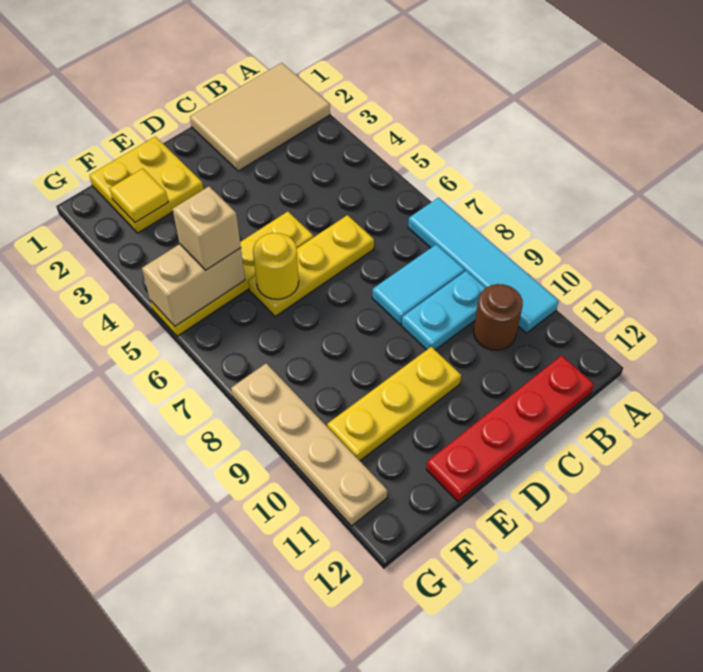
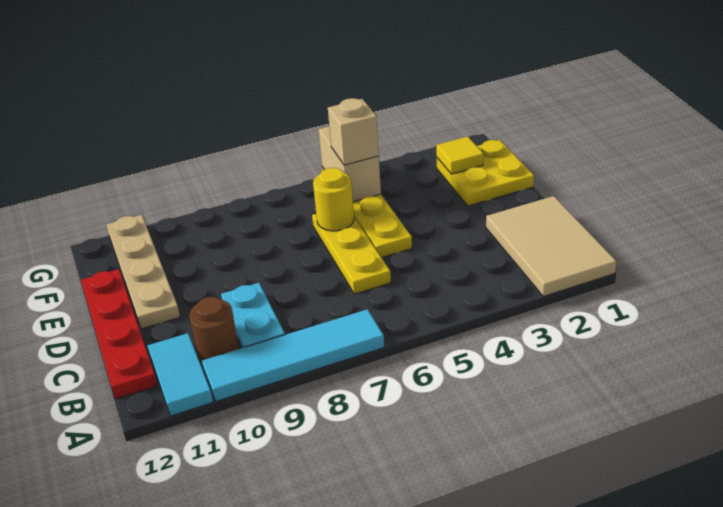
cyan 1x2 tile [372,244,465,325] -> cyan 1x2 tile moved to [148,333,213,416]
yellow 1x3 plate [327,347,461,461] -> none
tan 1x4 plate [231,363,387,526] -> tan 1x4 plate turned to [106,215,180,329]

